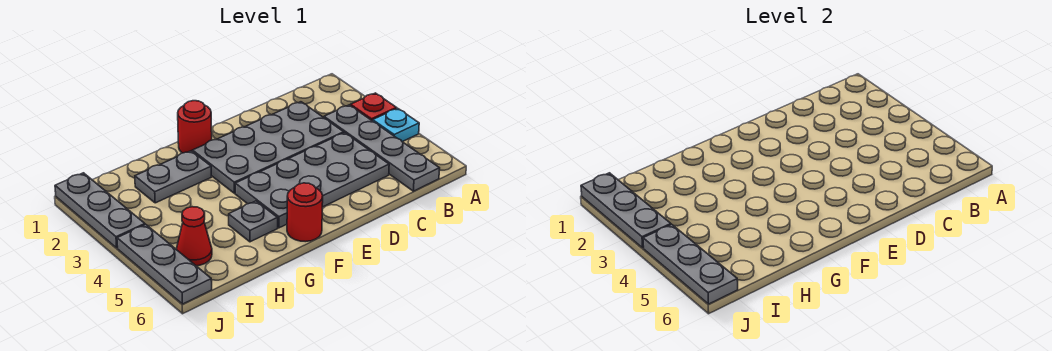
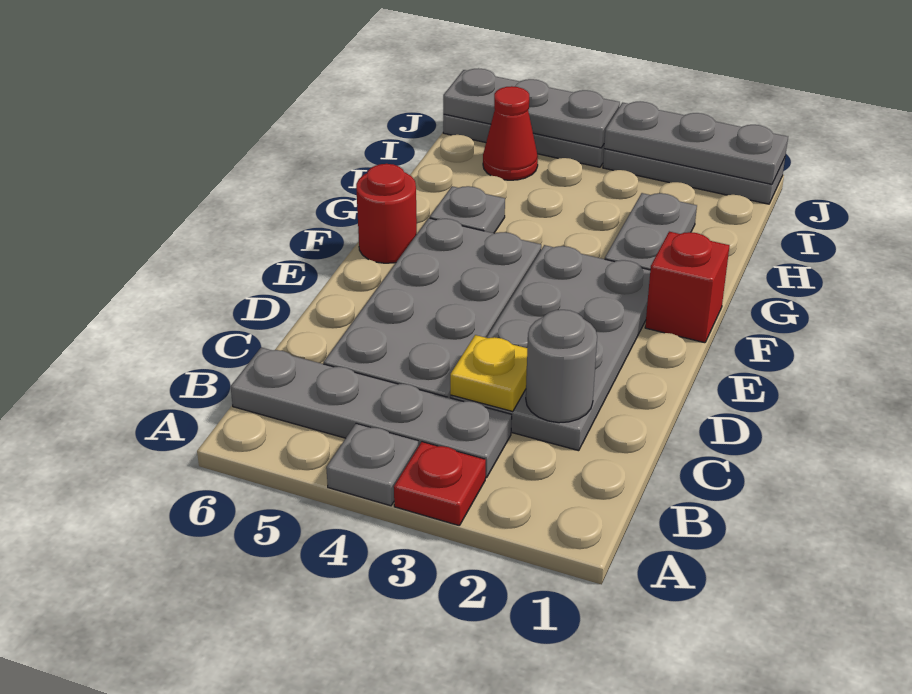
cyan 1x1 plate [373,108,419,142] -> grey 1x1 plate [326,424,418,506]
none -> grey 1x1 round brick [526,310,597,423]
none -> yellow 1x1 plate [450,335,527,412]
red 1x1 round brick [178,101,212,153] -> red 1x1 brick [645,232,730,343]

